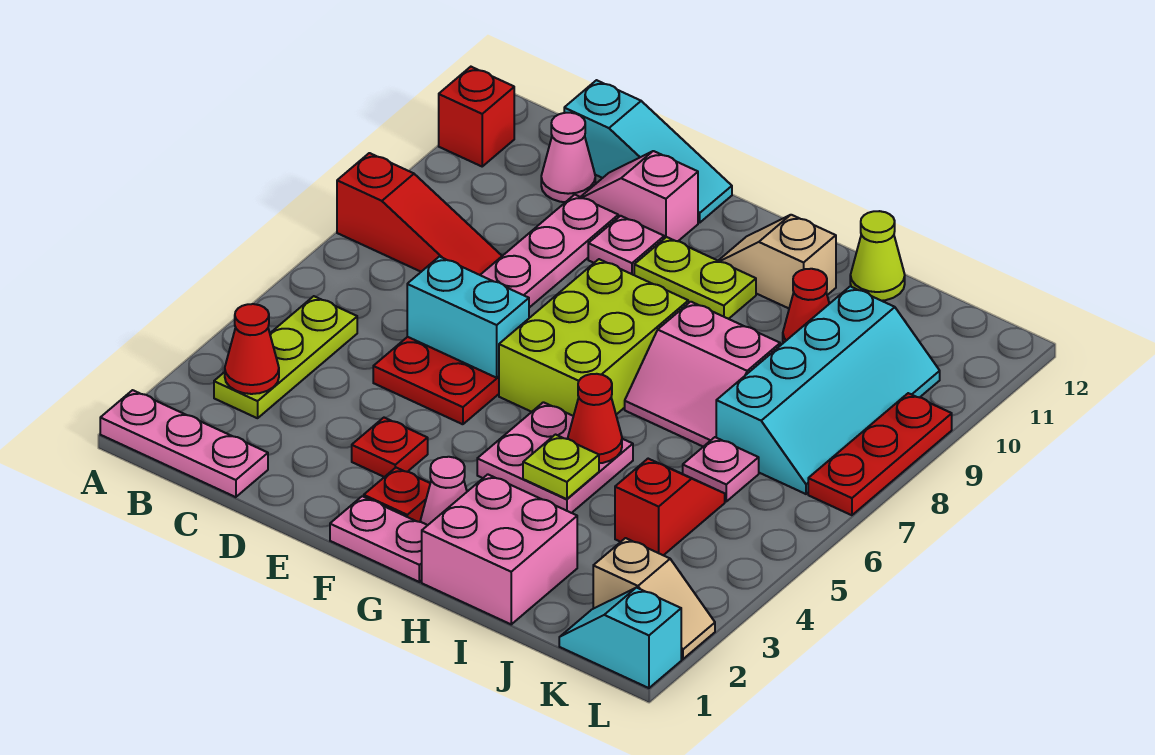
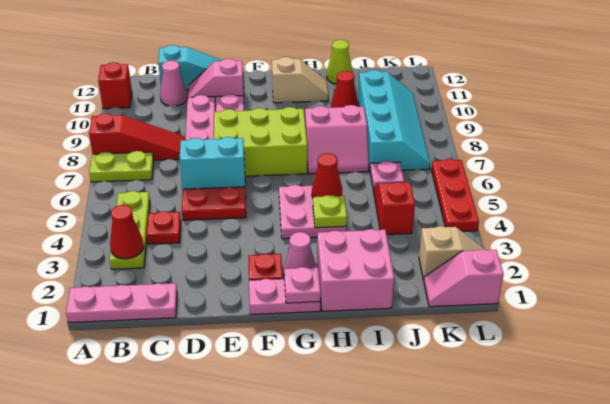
red 1x1 plate [352,418,428,477] -> red 1x1 plate moved to [147,211,181,244]
lime 2x3 brick [499,259,688,416] -> lime 2x3 brick turned to [214,107,307,176]
lime 1x2 plate [634,237,756,319] -> lime 1x2 plate moved to [89,151,154,182]
none -> pink 1x1 plate [284,267,321,303]
tan 1x2 slope [718,215,836,308] -> tan 1x2 slope turned to [272,57,329,103]
cyan 1x2 slope [559,588,681,688] -> pink 1x2 slope [424,249,504,307]
red 1x3 plate [808,393,952,515] -> red 1x3 plate moved to [431,159,479,231]

